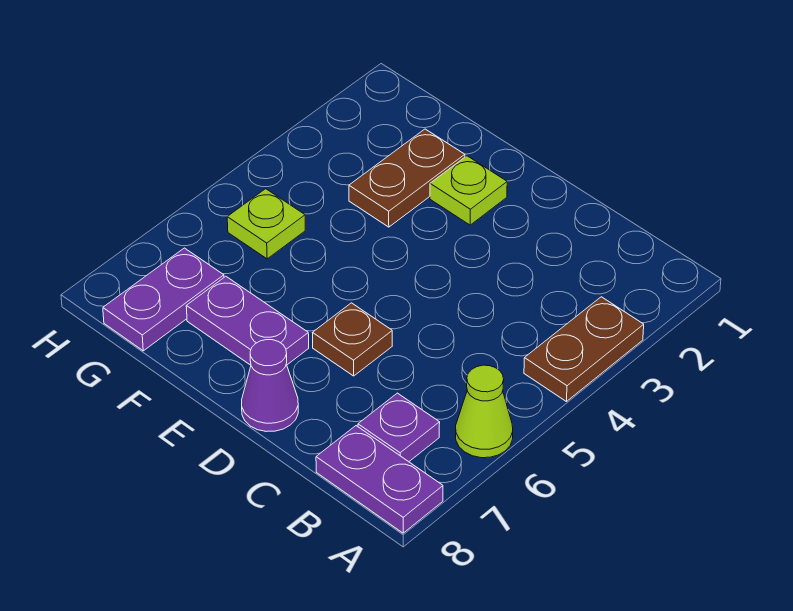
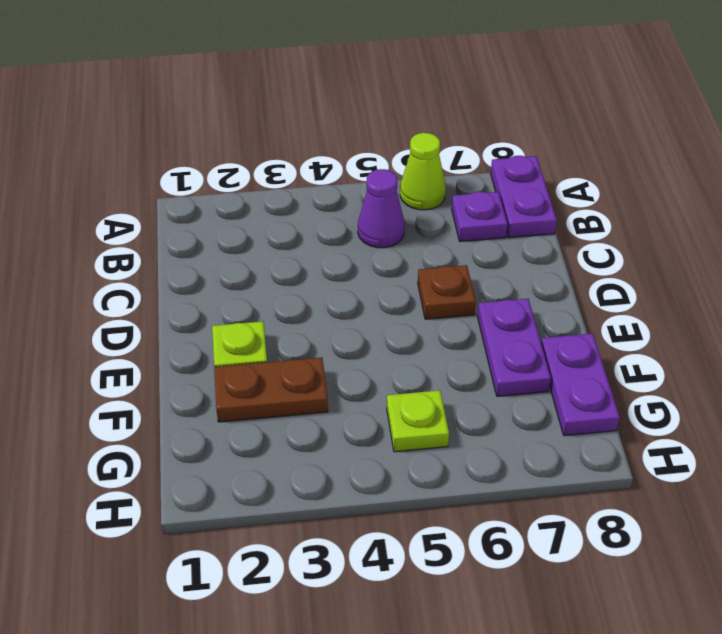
brown 1x2 plate [524,297,644,401] -> none
purple 1x1 cone [242,340,298,432] -> purple 1x1 cone moved to [358,169,405,248]
purple 1x2 plate [103,248,224,351] -> purple 1x2 plate turned to [541,333,620,436]

